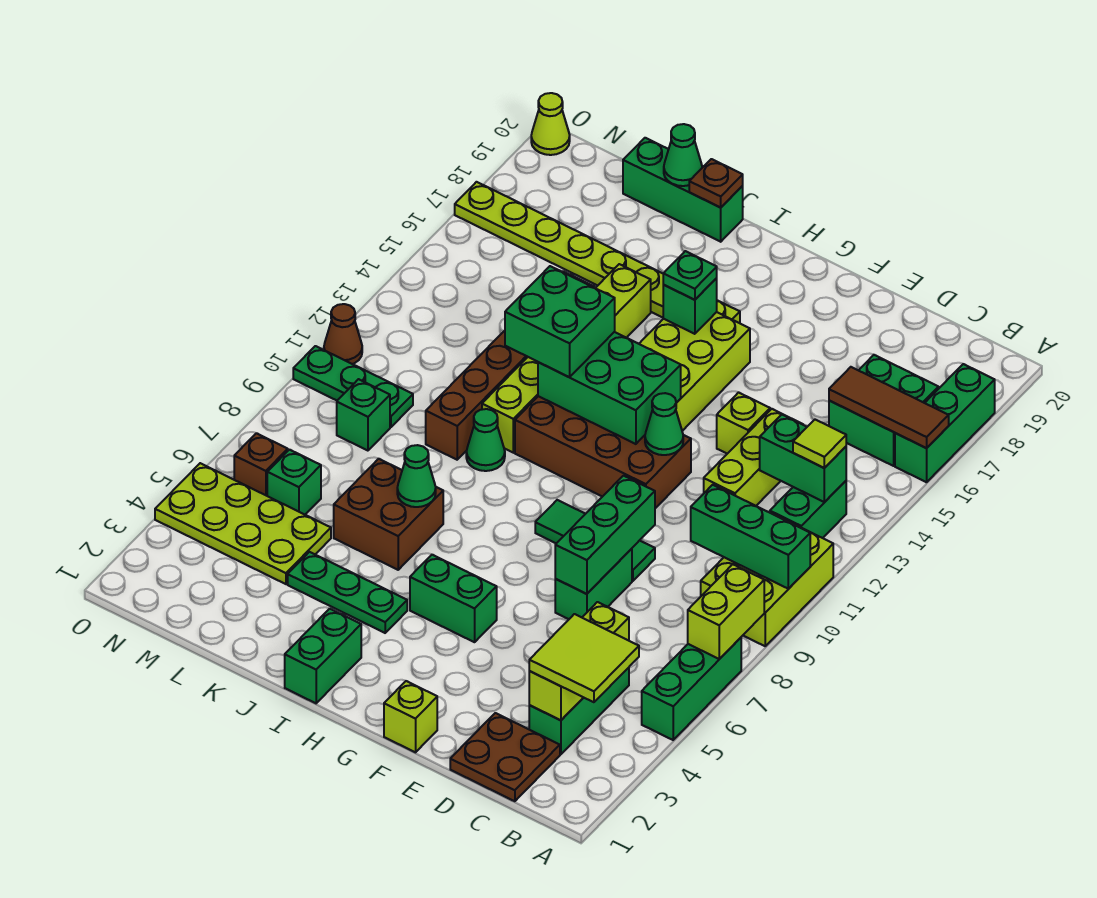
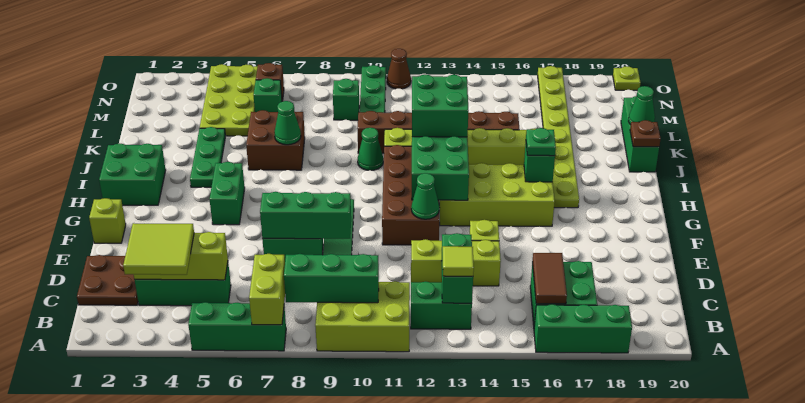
lime 1x2 brick [688,564,764,659] -> lime 1x2 brick turned to [249,254,285,325]
green 1x3 brick [691,485,810,589] -> green 1x3 brick turned to [284,254,379,303]
brown 1x3 tile [829,367,949,448] -> brown 1x2 tile [532,253,567,304]
green 1x2 brick [285,609,361,703] -> green 2x2 brick [99,143,166,205]
lime 1x1 cone [531,93,570,155] -> lime 1x1 plate [613,66,641,90]

